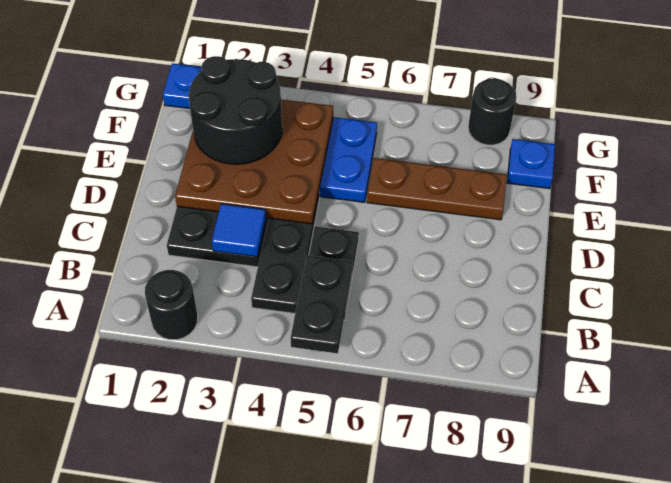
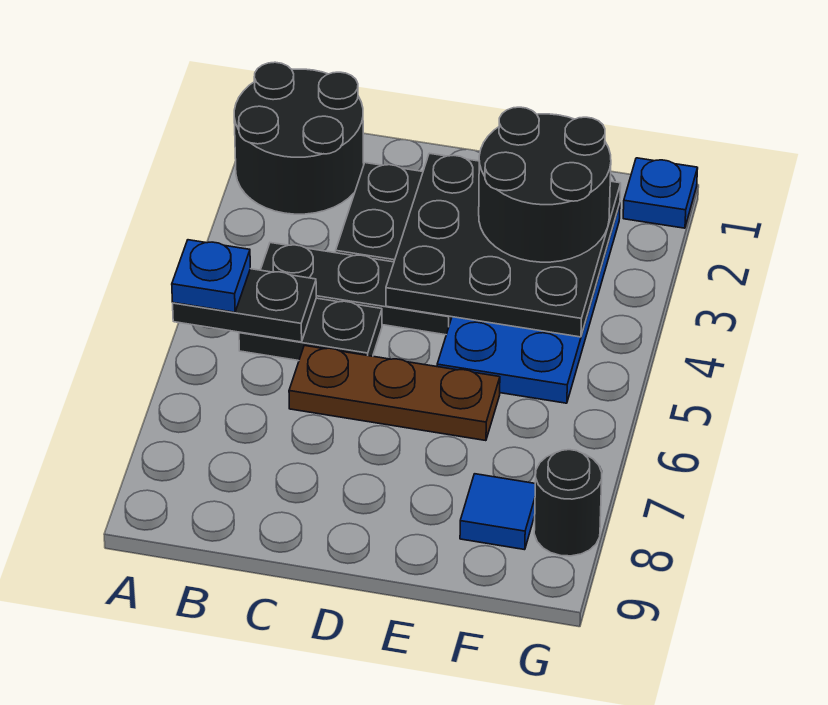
black 1x1 round brick [145,270,198,340] -> black 2x2 round brick [234,62,364,214]
blue 1x1 tile [212,204,266,257] -> blue 1x1 tile moved to [460,474,535,550]
brown 3x3 plate [175,100,333,224] -> black 3x3 plate [386,153,621,337]
brown 1x3 plate [367,158,507,220] -> brown 1x3 plate turned to [289,346,500,441]
blue 1x1 plate [507,139,555,189] -> blue 1x1 plate moved to [172,240,250,312]

